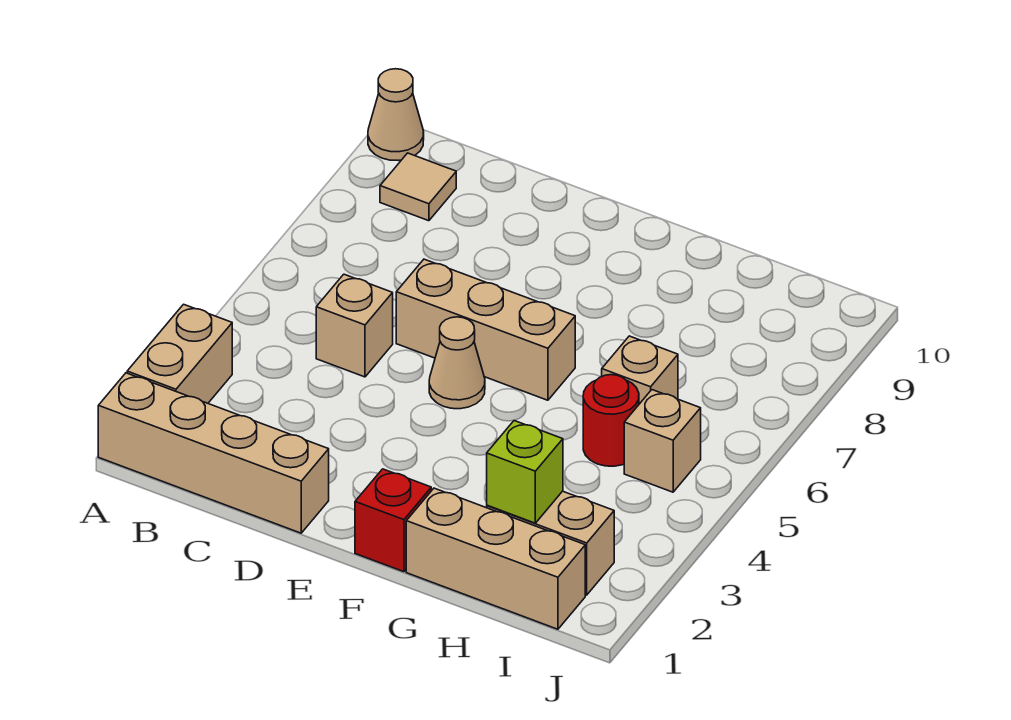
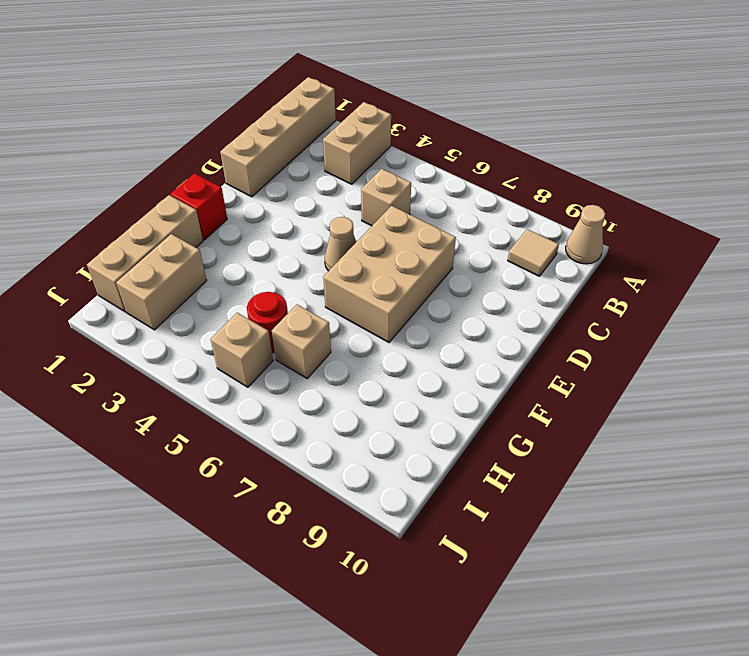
tan 1x2 brick [127,304,232,403] -> tan 1x2 brick turned to [323,102,391,184]
tan 1x3 brick [396,259,575,400] -> tan 2x3 brick [323,206,456,342]
lime 1x1 brick [487,420,563,523] -> none

